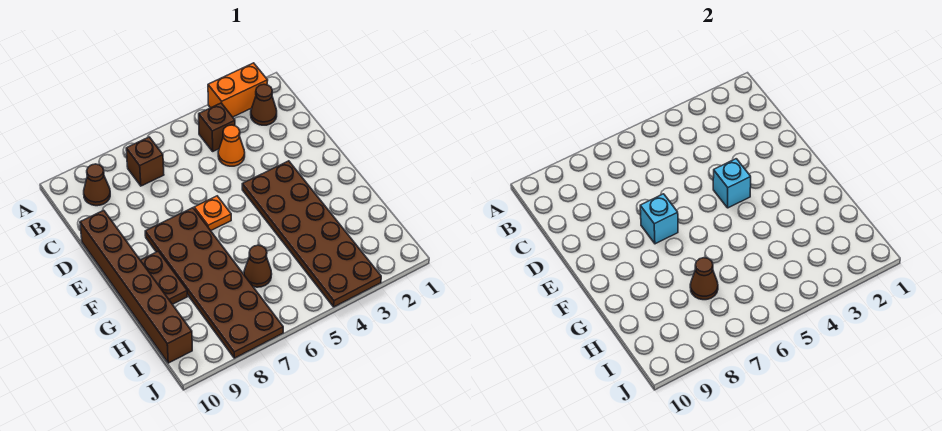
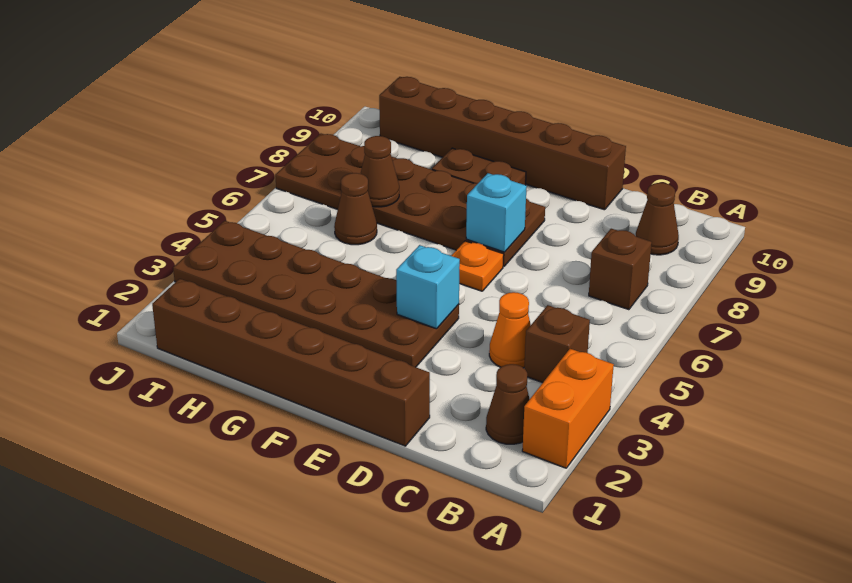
none -> brown 1x6 brick [152,279,430,446]

